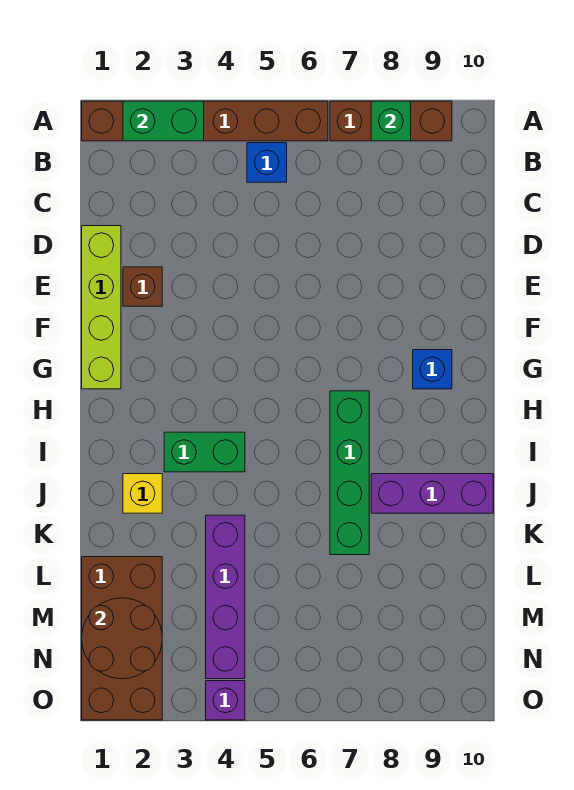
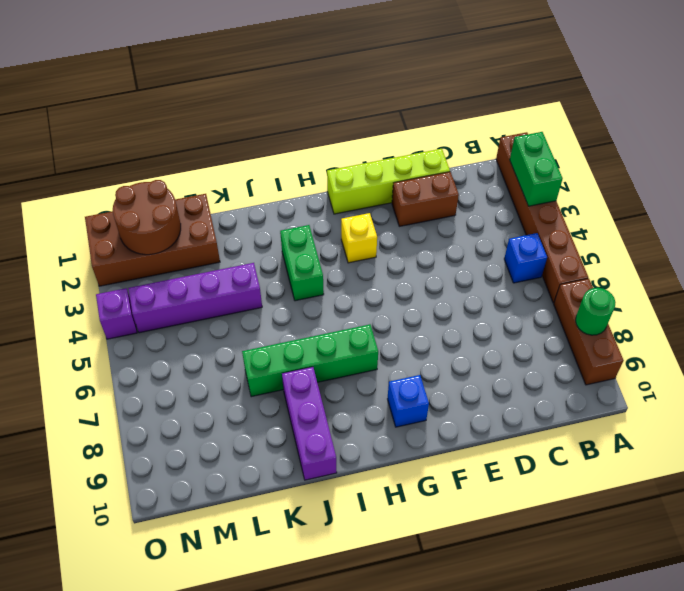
green 1x1 brick [371,101,411,141] -> green 1x1 round brick [575,288,616,335]
brown 1x1 brick [123,267,162,306] -> brown 1x2 brick [392,172,459,226]
yellow 1x1 brick [123,474,162,513] -> yellow 1x1 brick moved to [341,213,377,263]

